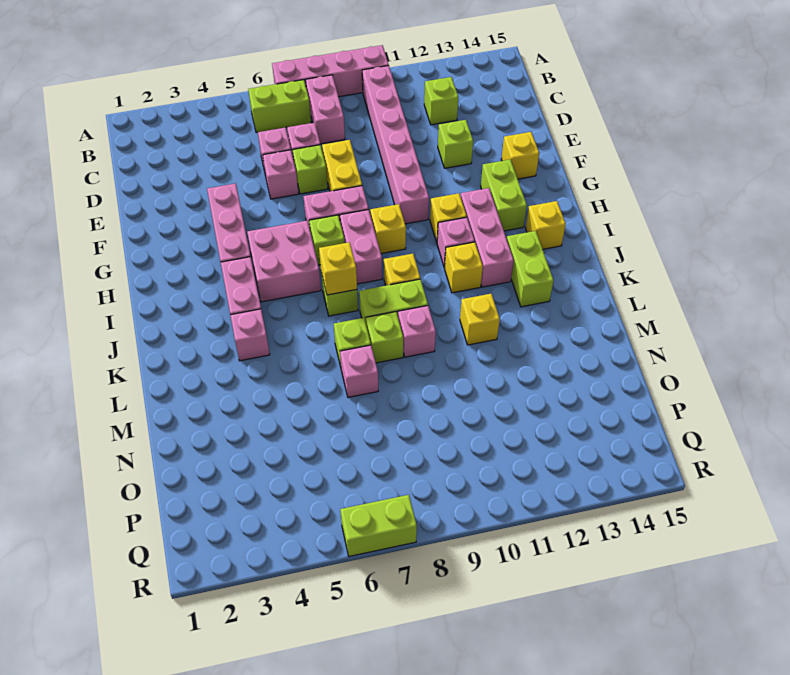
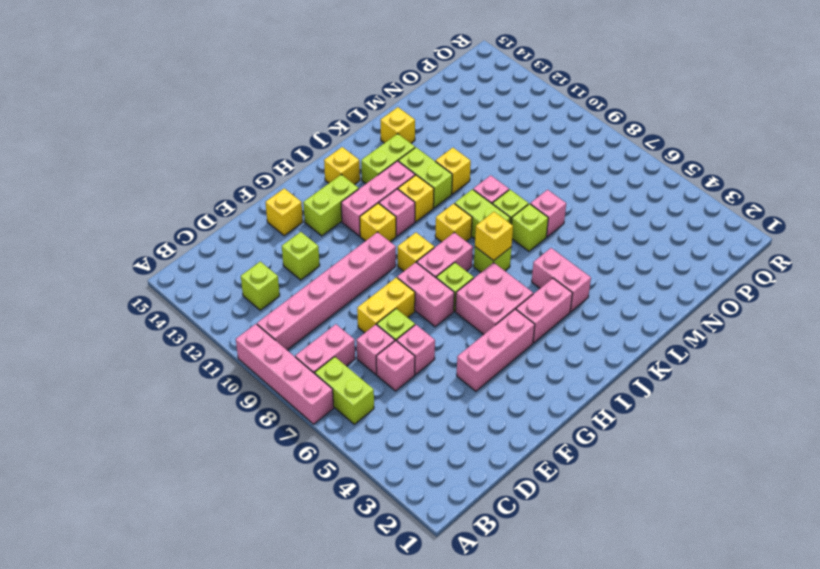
pink 1x1 brick [230,309,270,361] -> pink 1x2 brick [532,248,591,312]
none -> yellow 1x1 brick [381,107,415,143]
lime 1x2 brick [340,495,417,556] -> lime 1x2 brick moved to [398,148,452,208]

